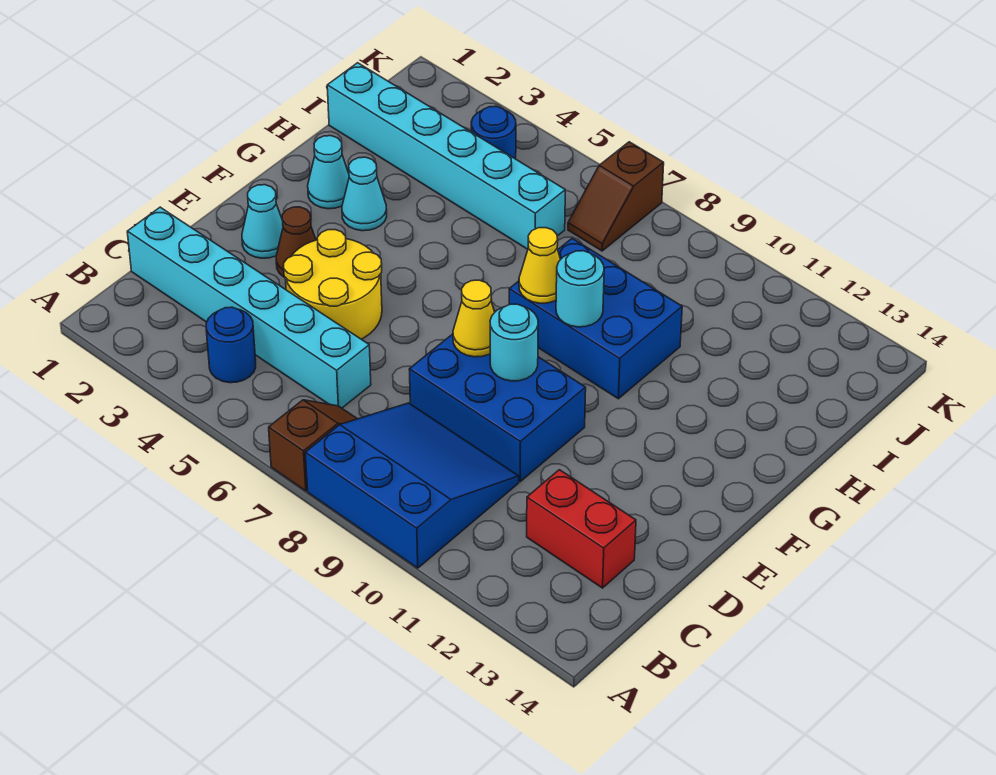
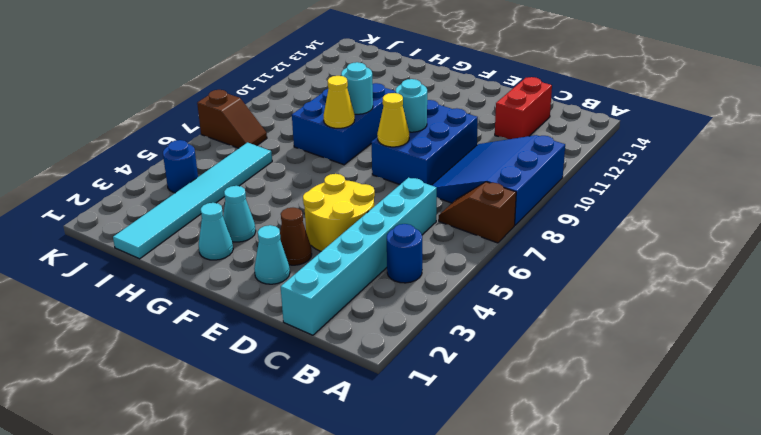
cyan 1x6 brick [327,63,565,249] -> cyan 1x6 tile [113,143,272,259]

